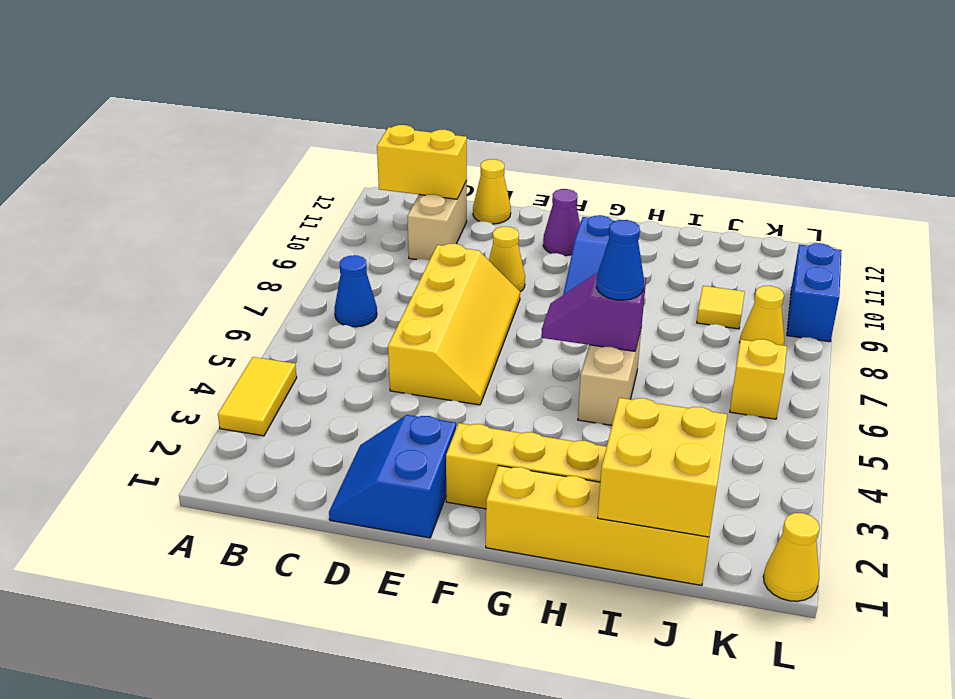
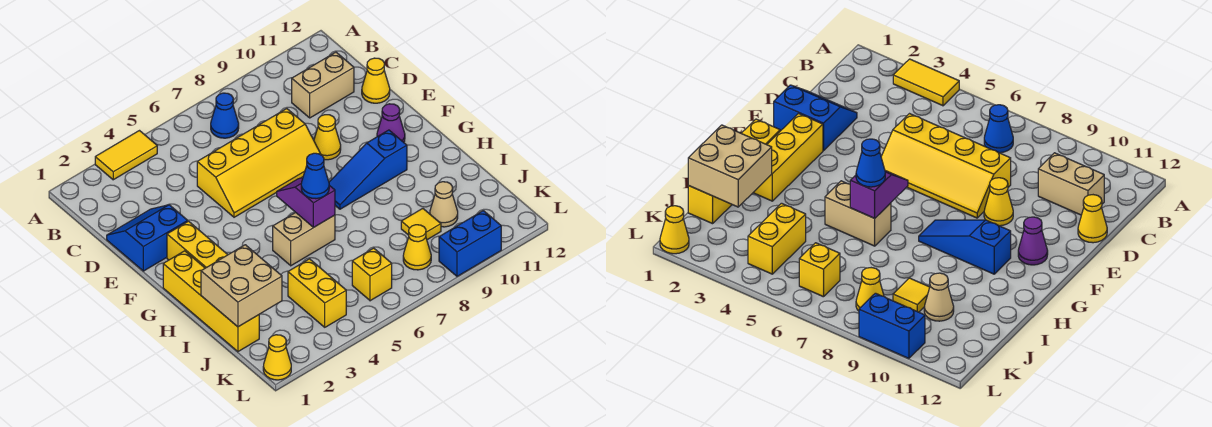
yellow 1x2 brick [377,125,467,199] -> yellow 1x2 brick moved to [288,259,346,327]
yellow 2x2 brick [598,398,727,537] -> tan 2x2 brick [201,245,282,327]
none -> tan 1x1 cone [430,182,458,227]

